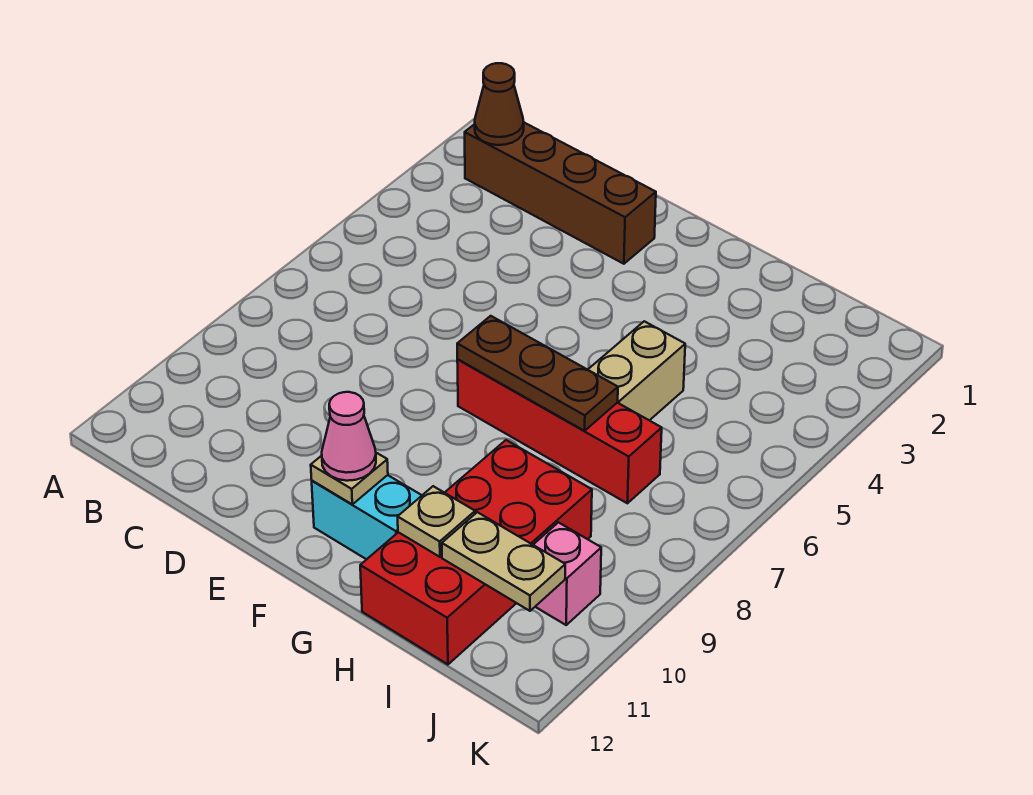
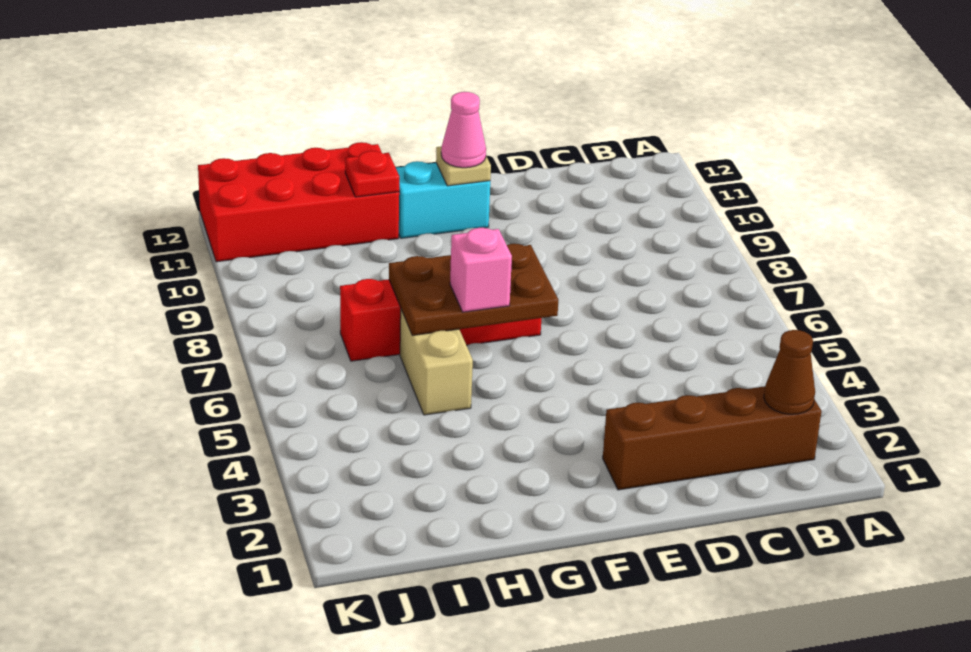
brown 1x3 plate [457,316,618,431] -> brown 2x3 plate [389,244,558,335]
red 2x4 brick [360,440,592,664] -> red 2x4 brick turned to [198,142,399,262]
tan 1x1 plate [398,486,475,557] -> red 1x1 plate [345,151,399,197]
tan 1x2 plate [442,512,565,611] -> none
pink 1x1 brick [533,523,601,625] -> pink 1x1 brick moved to [450,228,512,312]

